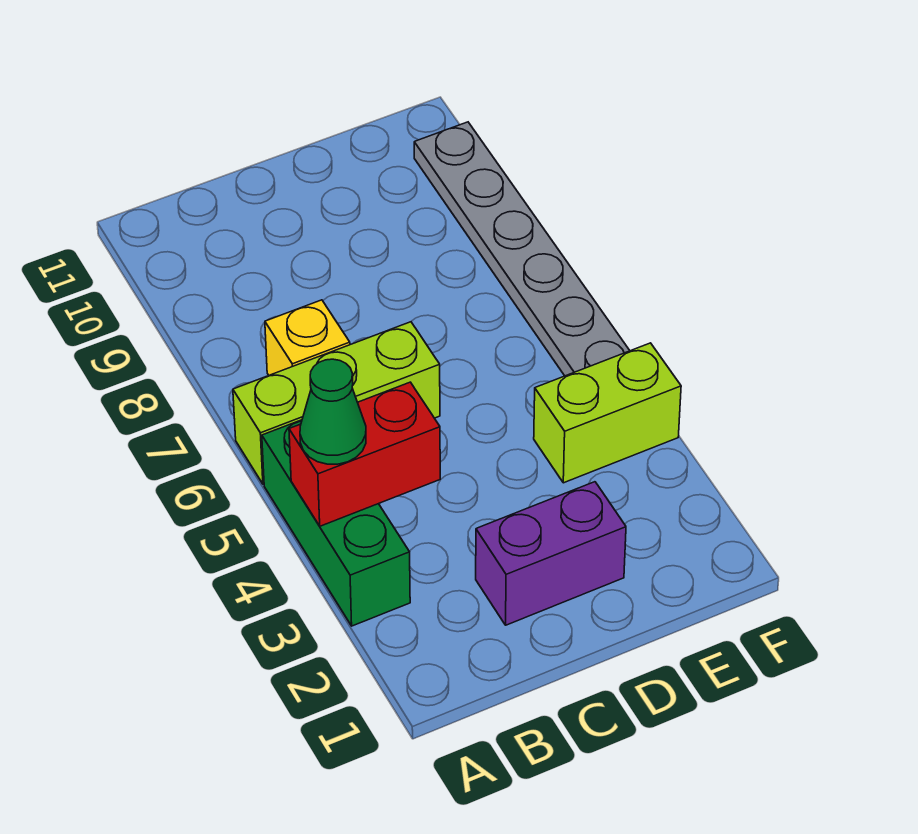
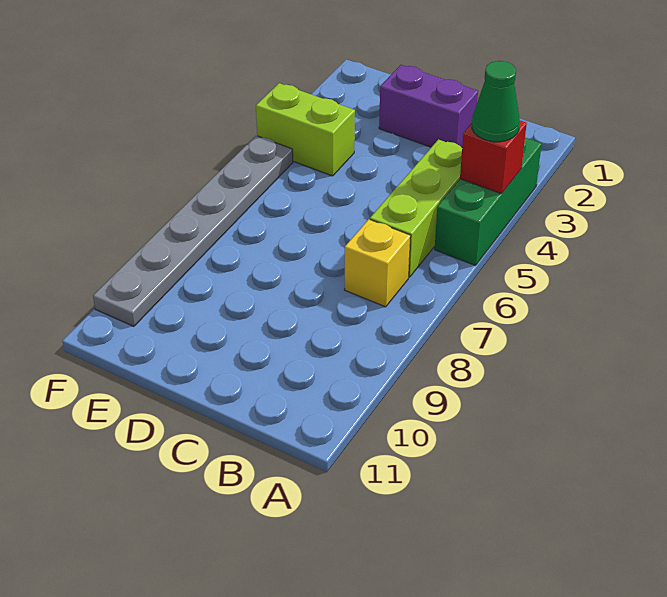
red 1x2 brick [289,382,440,526] -> red 1x1 brick [460,120,527,194]
lime 1x3 brick [233,322,440,484] -> lime 1x3 brick turned to [370,139,462,277]

